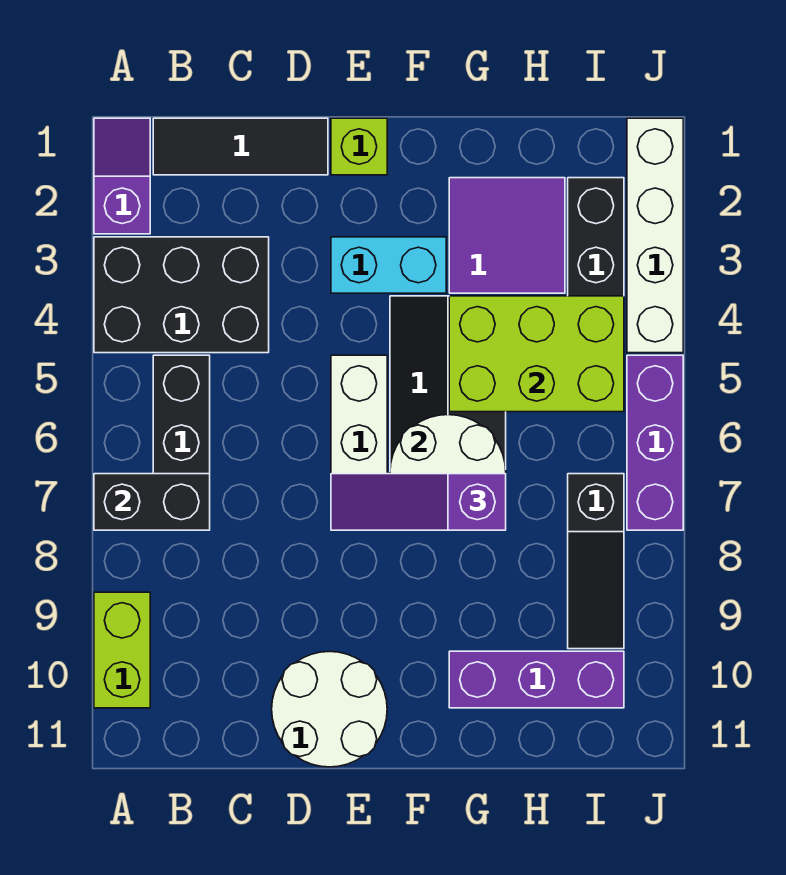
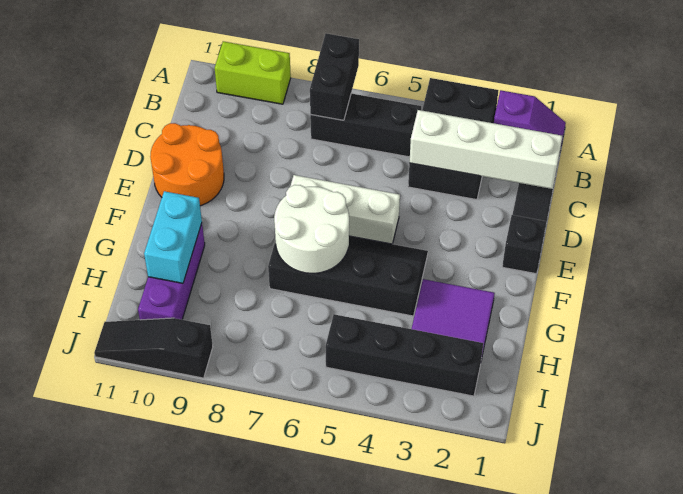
white 2x2 round brick [272,651,387,767] -> orange 2x2 round brick [150,123,224,206]
lime 1x1 brick [331,118,387,175] -> black 1x1 brick [502,215,547,274]
cyan 1x2 brick [331,237,446,293] -> cyan 1x2 brick moved to [144,191,202,283]
purple 1x3 slope [331,474,506,530] -> none
lime 2x3 brick [449,296,624,412] -> none
black 1x3 slope [568,474,624,649] -> black 1x3 slope moved to [94,318,213,378]
white 1x4 brick [627,118,683,353] -> white 1x4 brick moved to [409,110,563,189]
purple 1x3 brick [627,355,683,530] -> none

